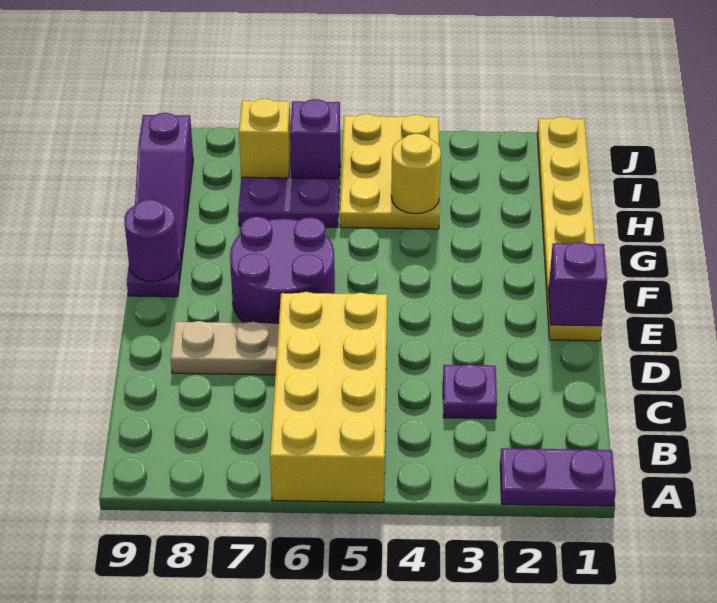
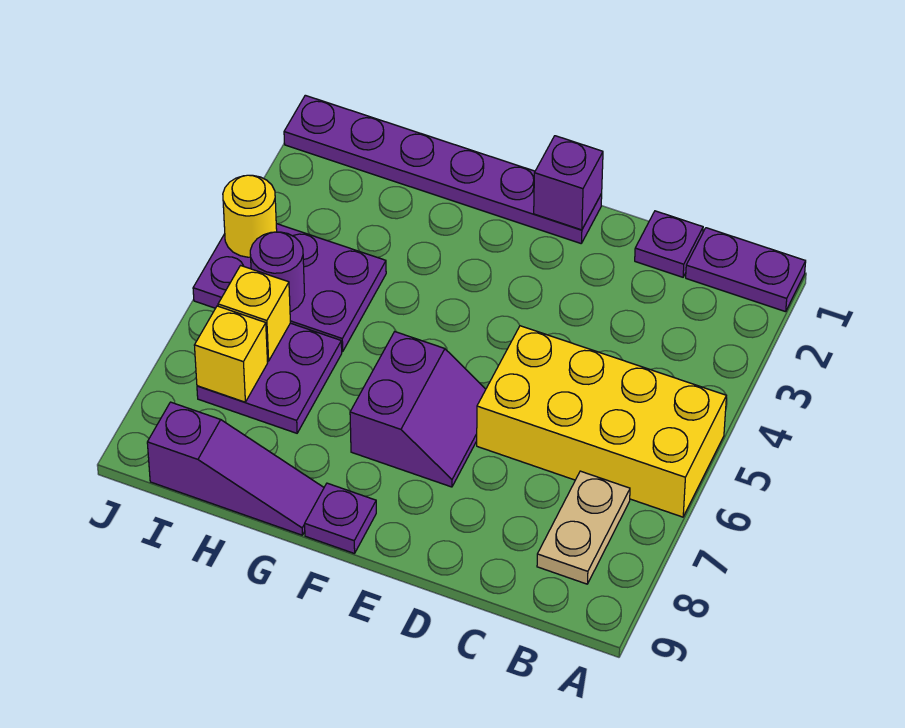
purple 1x2 plate [500,448,616,506] -> purple 1x2 plate turned to [686,228,806,312]
purple 1x1 plate [443,364,497,419] -> purple 1x1 plate moved to [635,211,703,277]
tan 1x2 plate [171,321,279,375] -> tan 1x2 plate moved to [537,471,630,584]
yellow 1x6 plate [537,117,602,341] -> purple 1x6 plate [284,95,602,243]
purple 2x2 round brick [230,216,335,323] -> purple 2x2 slope [350,332,486,487]
purple 1x1 round brick [124,199,179,281] -> purple 1x1 round brick moved to [250,232,305,312]
yellow 2x3 plate [340,114,440,229] -> purple 2x3 plate [193,224,386,352]
yellow 1x1 round brick [391,134,441,214] -> yellow 1x1 round brick moved to [223,175,277,257]
purple 1x1 brick [290,99,340,179] -> yellow 1x1 brick [218,266,290,361]

